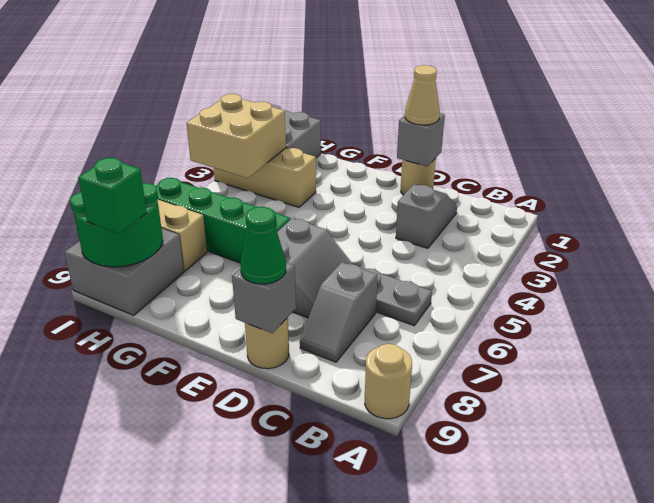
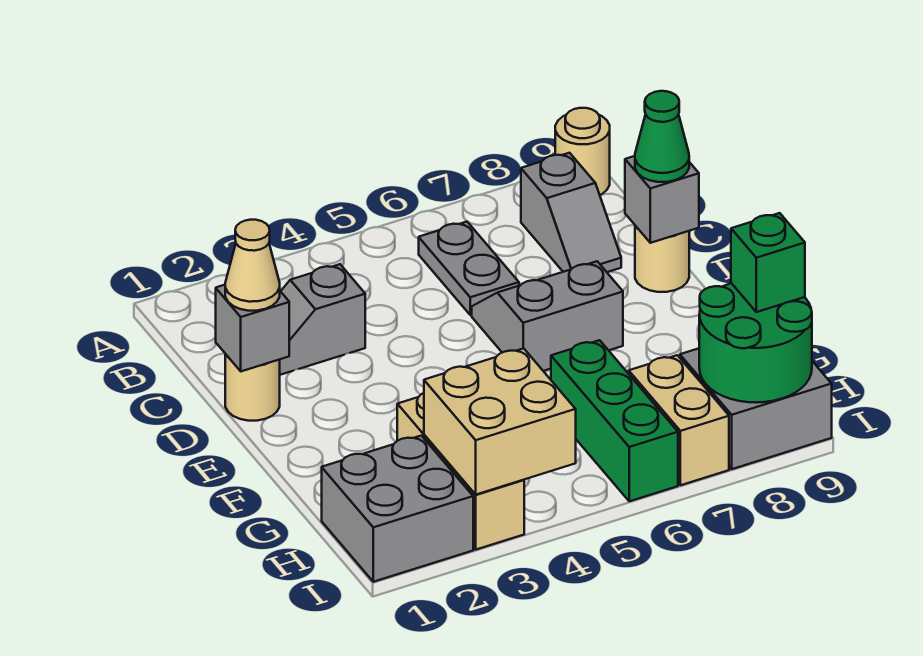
grey 1x2 slope [300,262,377,362] -> grey 1x2 slope turned to [521,153,621,272]
green 1x4 brick [156,178,290,263] -> green 1x3 brick [551,340,678,501]

